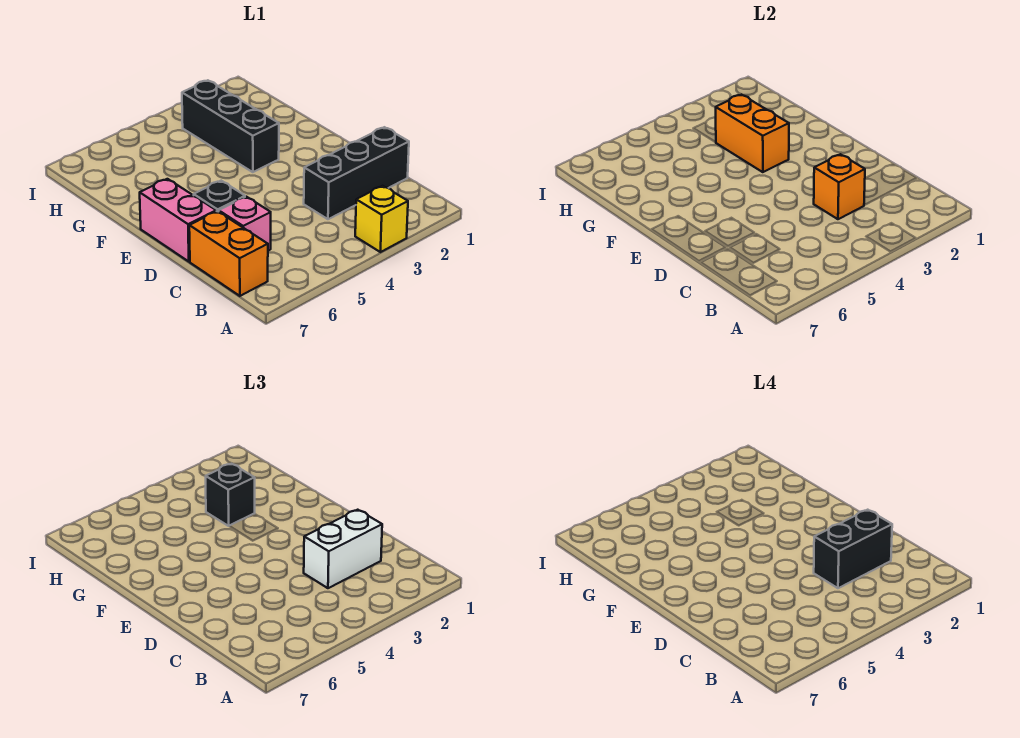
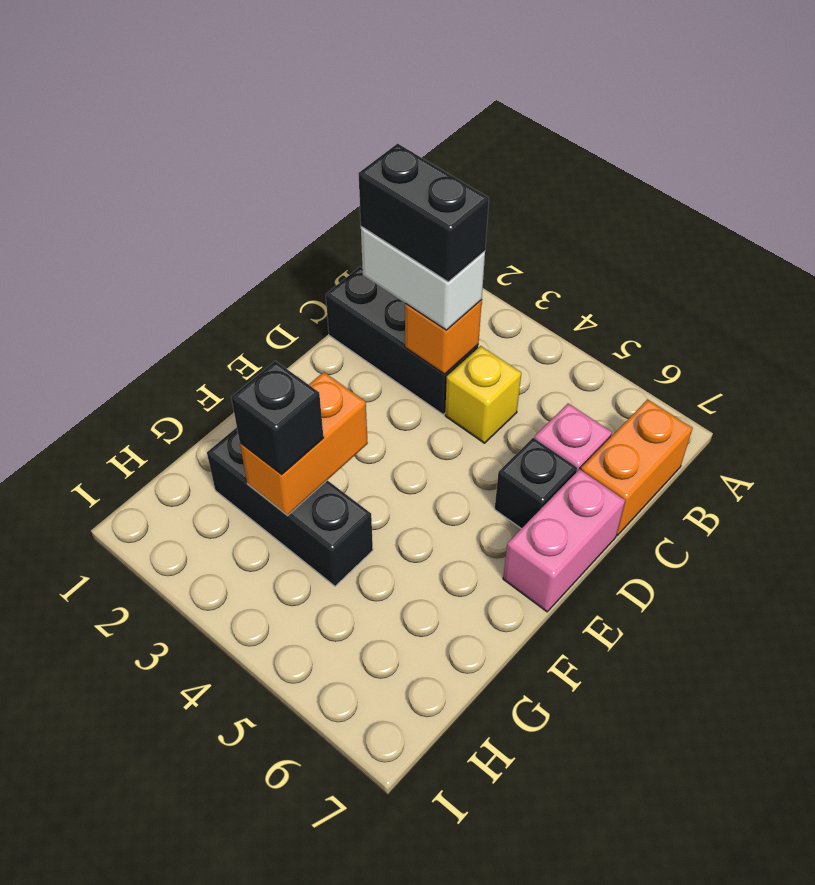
yellow 1x1 brick [355,186,408,252] -> yellow 1x1 brick moved to [445,346,521,443]
black 1x3 brick [182,80,279,172] -> black 1x3 brick turned to [207,427,373,586]

